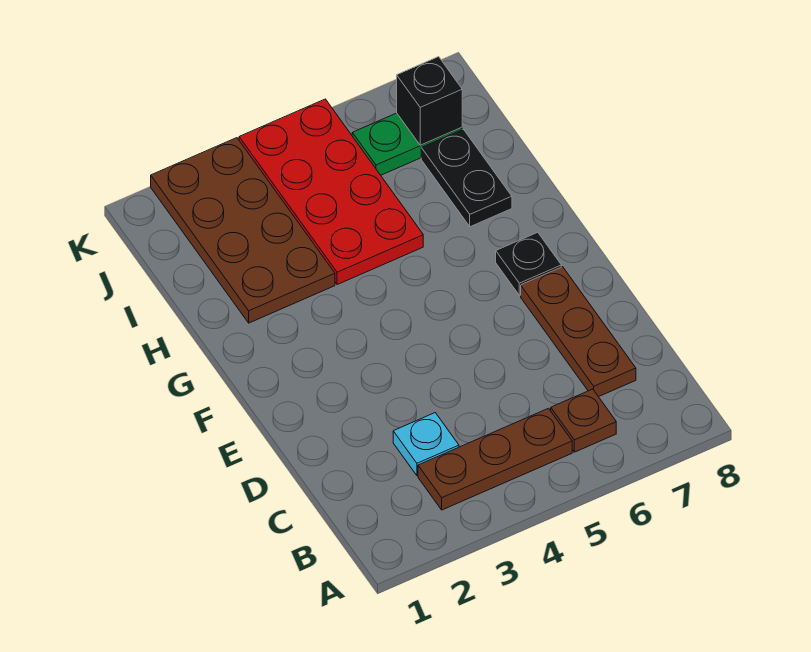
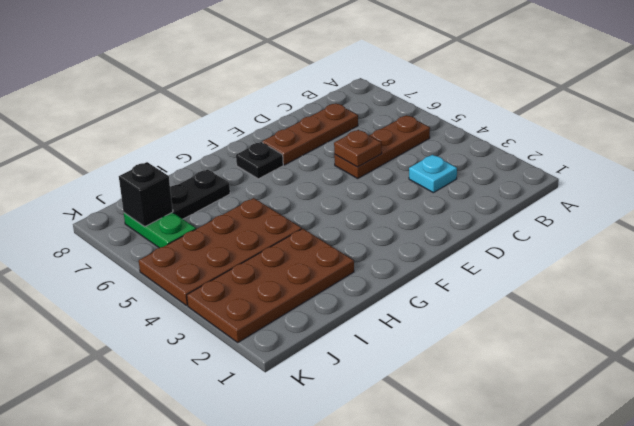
brown 1x3 plate [418,408,572,510] -> brown 1x3 plate turned to [334,115,430,178]
brown 1x1 plate [551,389,616,452] -> brown 1x1 plate moved to [334,130,382,167]
red 2x4 plate [239,99,423,285] -> brown 2x4 plate [139,198,302,305]

